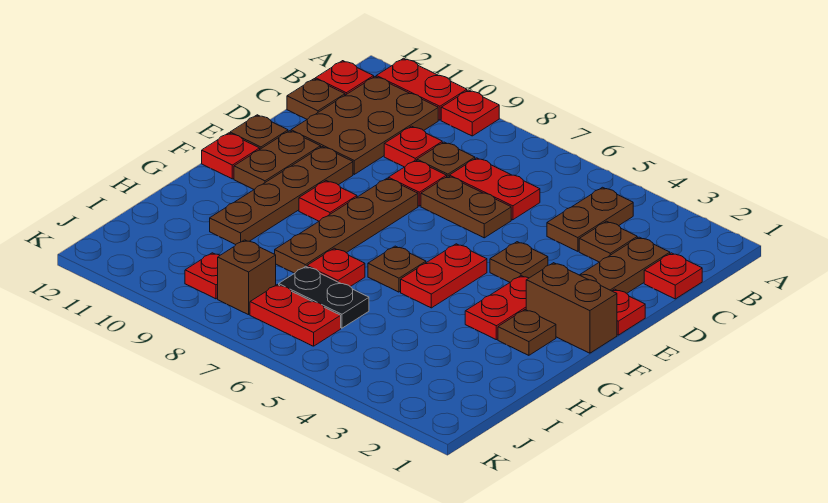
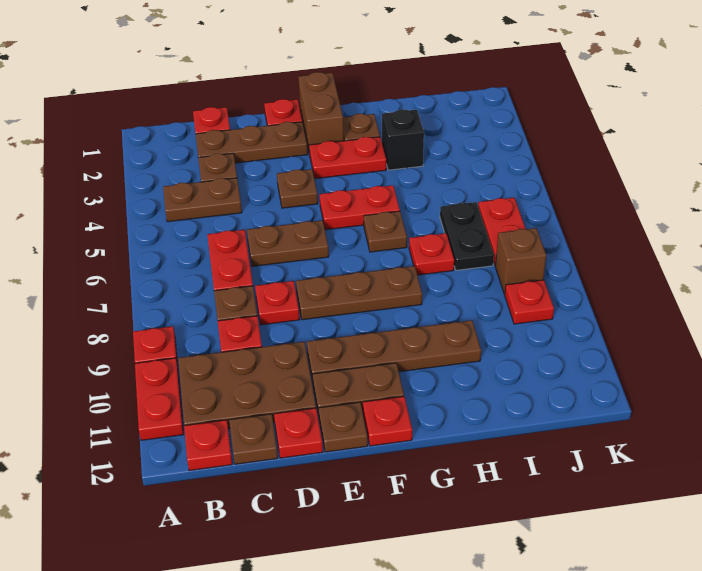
brown 1x2 plate [421,176,511,238] -> brown 1x2 plate turned to [247,220,329,266]
brown 1x4 plate [275,178,418,273] -> brown 1x3 plate [296,266,422,320]
red 1x1 plate [299,181,357,221] -> red 1x1 plate moved to [274,408,323,458]
none -> black 1x1 brick [382,109,424,170]

